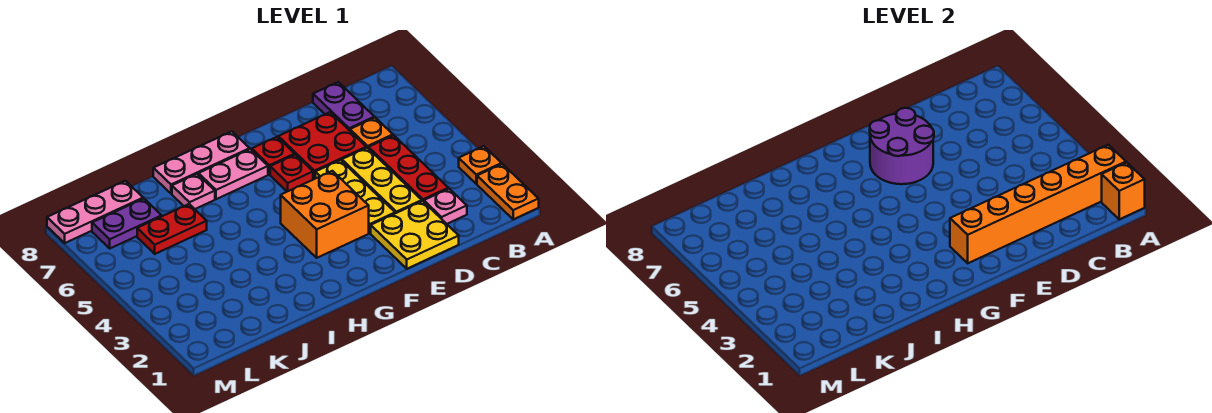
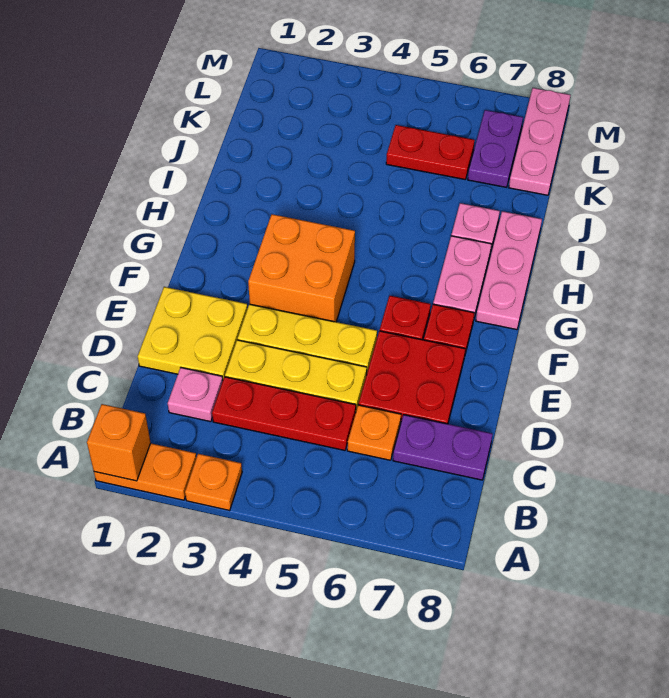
orange 1x6 brick [950,145,1126,263] -> none
purple 2x2 round brick [870,108,934,184] -> none
red 1x2 plate [137,204,207,254] -> red 1x2 plate turned to [386,125,475,180]

